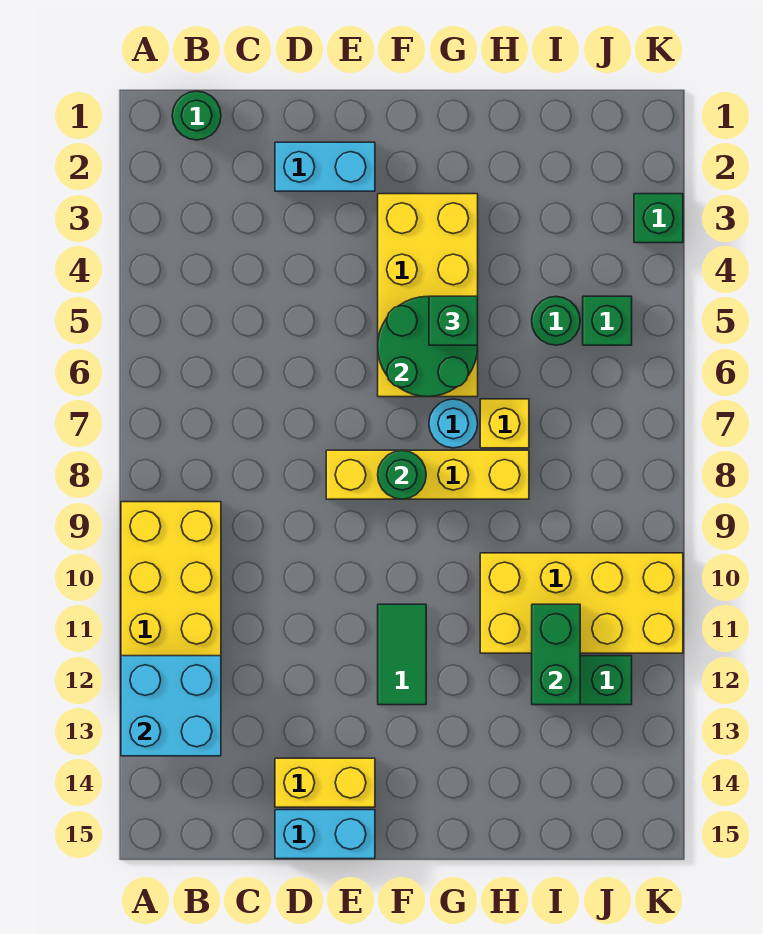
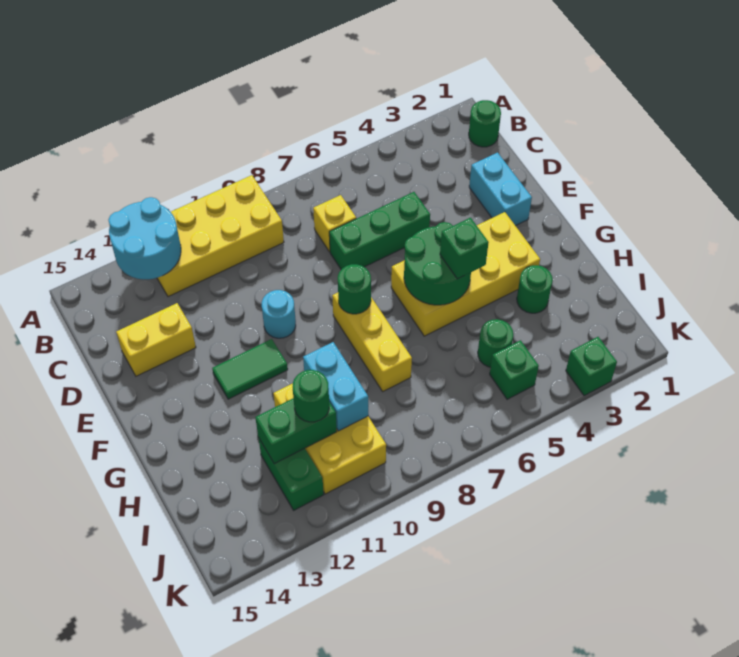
cyan 2x2 brick [121,656,221,756] -> cyan 2x2 round brick [108,197,181,279]
none -> green 1x3 brick [329,192,430,269]
yellow 1x2 brick [275,758,375,807] -> yellow 1x2 brick turned to [116,303,196,376]
cyan 1x2 brick [275,810,375,859] -> cyan 1x2 brick moved to [303,342,368,431]
yellow 1x4 brick [326,450,529,499] -> yellow 1x3 brick [332,293,412,391]
cyan 1x1 round brick [429,399,478,448] -> cyan 1x1 round brick moved to [262,290,296,338]
none -> green 1x1 round brick [517,265,553,313]
yellow 1x1 brick [480,399,529,448] -> yellow 1x1 brick moved to [313,195,356,252]
yellow 2x4 brick [480,553,683,653] -> yellow 2x3 brick [273,383,386,494]
none -> green 1x1 round brick [293,370,329,422]

